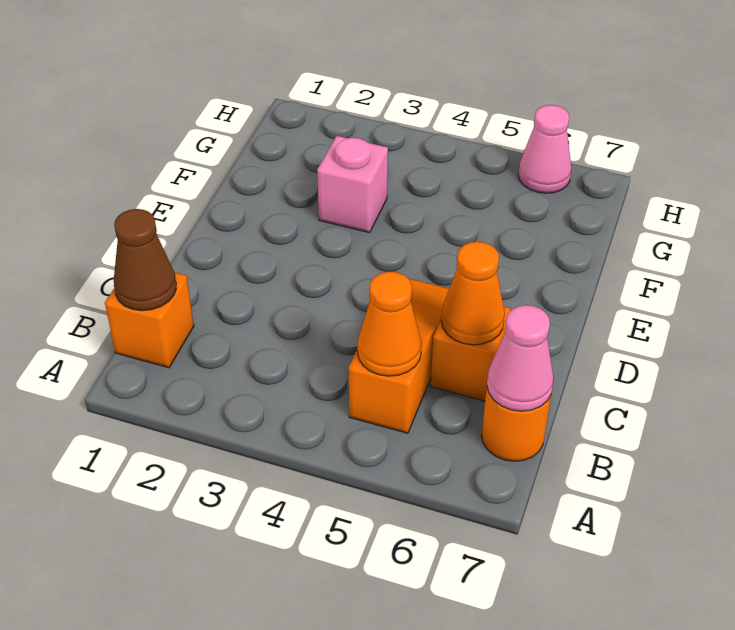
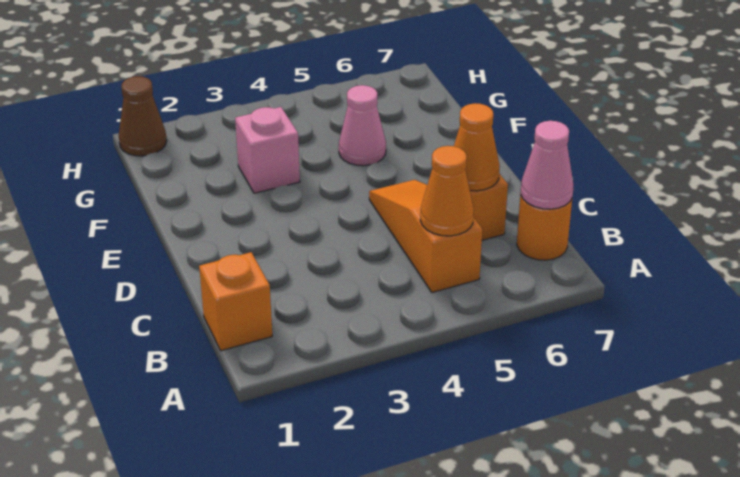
brown 1x1 cone [114,209,176,311] -> brown 1x1 cone moved to [119,76,167,156]
pink 1x1 cone [518,105,571,193] -> pink 1x1 cone moved to [339,85,386,166]

